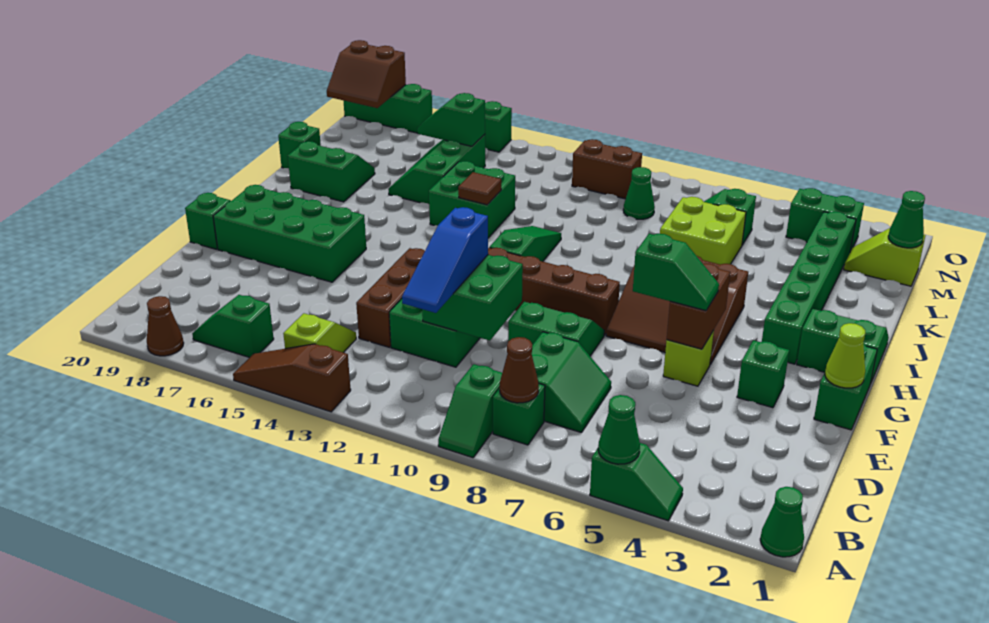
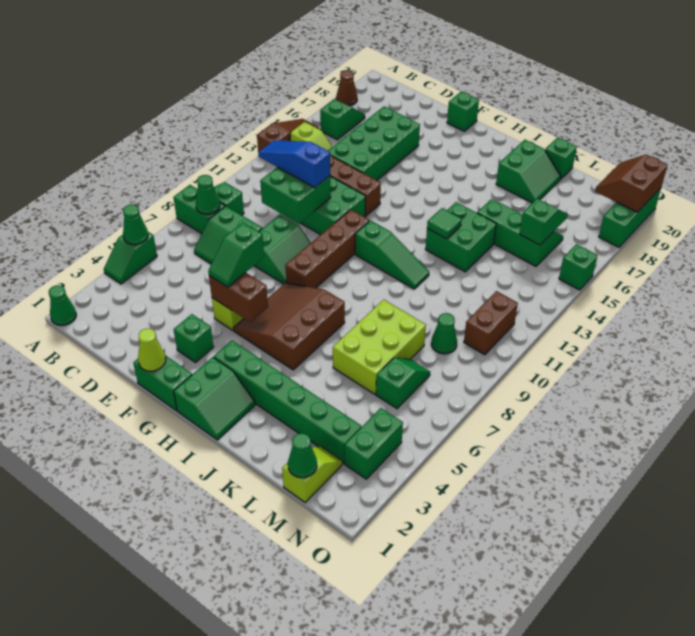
green 1x1 brick [493,384,545,445] -> green 1x2 brick [173,185,225,234]
brown 1x1 cone [500,337,539,403] -> green 1x1 cone [196,175,220,214]
green 2x4 brick [213,185,366,282] -> green 2x4 brick moved to [328,106,420,180]
brown 1x1 tile [458,172,501,205] -> green 1x1 tile [427,208,462,239]
lime 2x2 brick [660,197,746,264] -> lime 2x3 brick [333,300,426,394]

